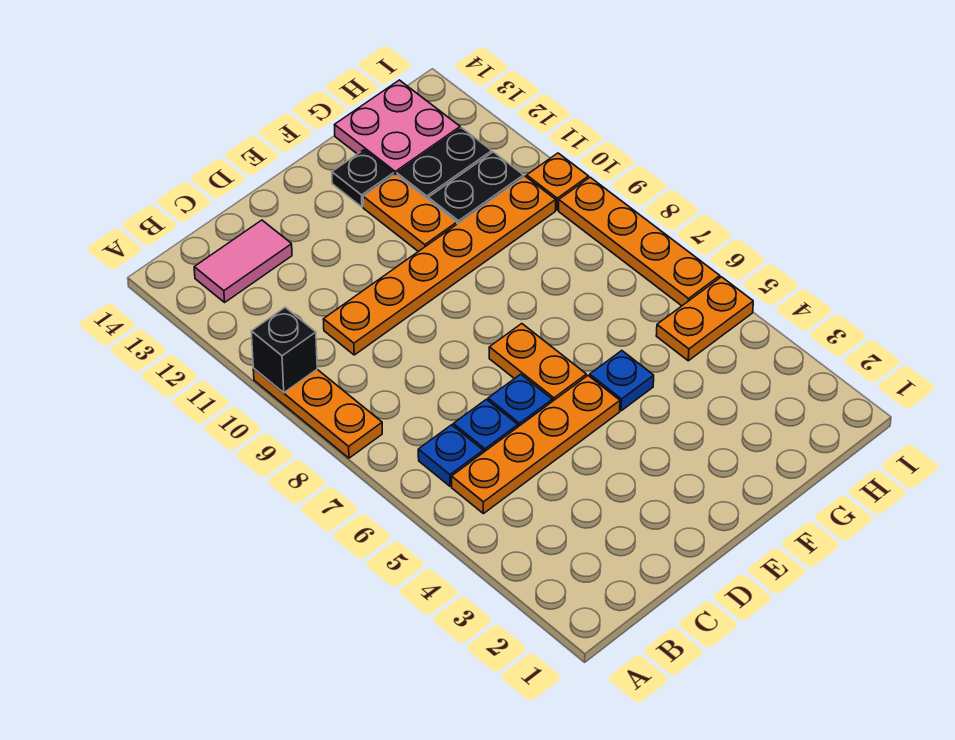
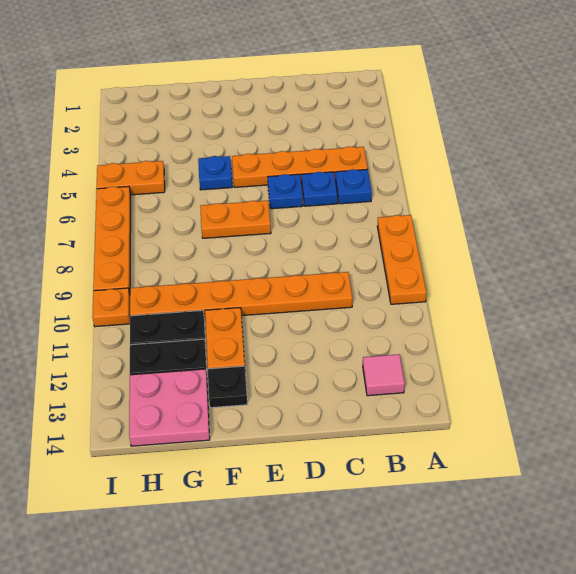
black 1x1 brick [251,307,317,393] -> none
pink 1x2 tile [194,220,292,302] -> pink 1x1 tile [363,354,405,396]
orange 1x2 plate [489,324,586,401] -> orange 1x2 plate turned to [200,201,271,238]

